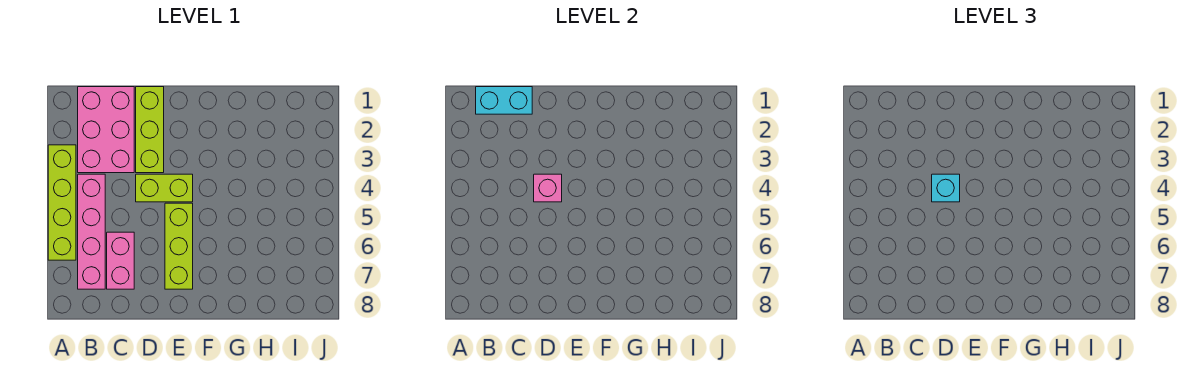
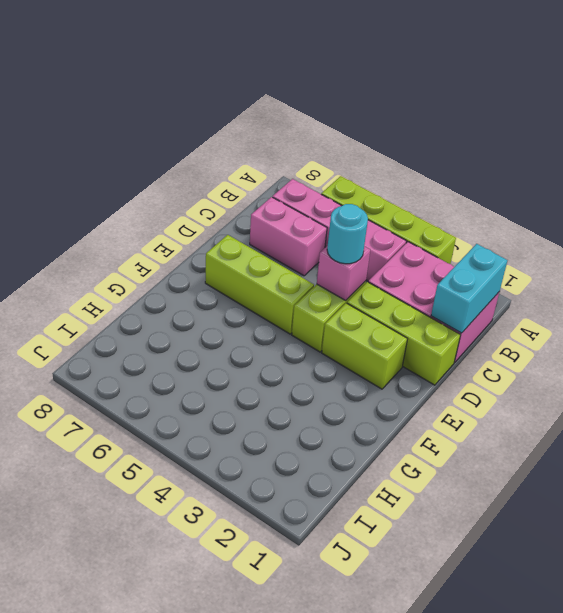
cyan 1x1 brick [932,174,960,202] -> cyan 1x1 round brick [327,204,368,264]
none -> lime 1x2 brick [322,303,407,389]

